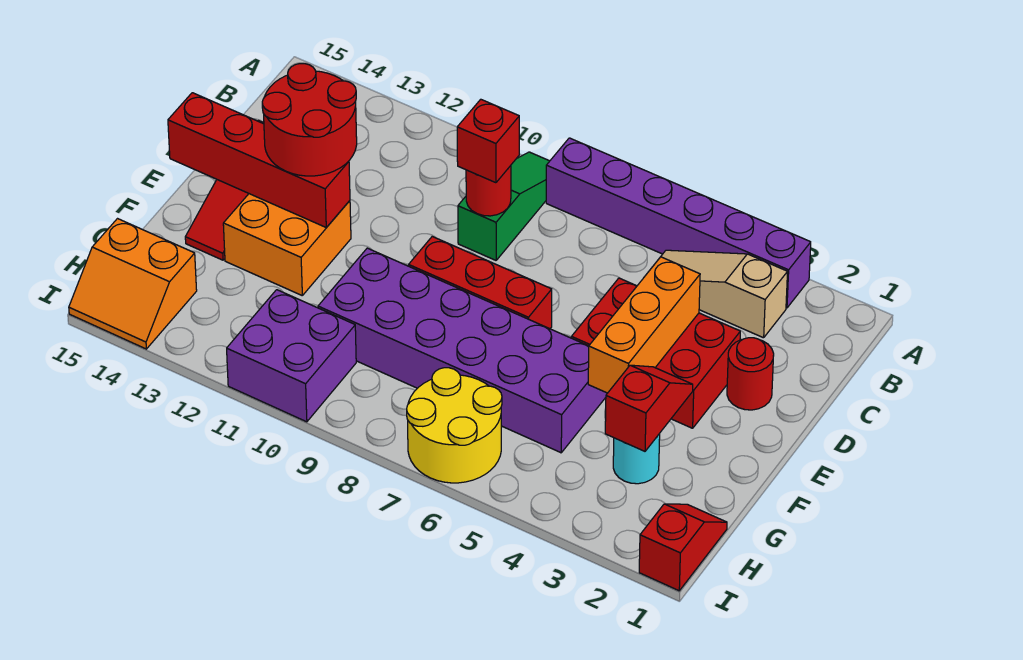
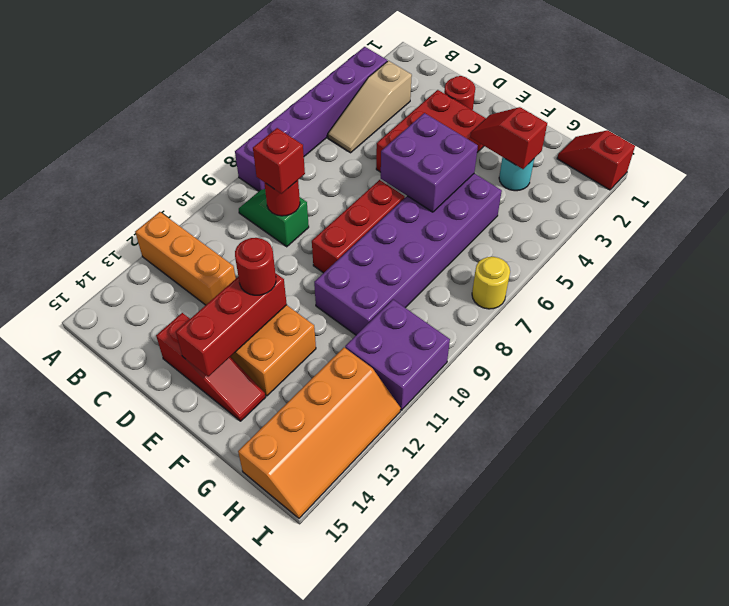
green 1x3 slope [458,152,549,260] -> green 1x2 slope [239,189,309,247]
orange 1x3 brick [588,257,700,393] -> orange 1x3 brick moved to [135,212,236,305]
red 2x2 round brick [262,64,357,176] -> red 1x1 round brick [235,238,276,295]
none -> purple 2x2 brick [381,113,478,212]
red 1x4 brick [168,93,350,227] -> red 1x3 brick [176,274,287,377]
yellow 2x2 round brick [407,368,502,483] -> yellow 1x1 round brick [472,257,510,309]
orange 2x2 slope [69,219,197,349] -> orange 2x4 slope [238,348,401,518]

